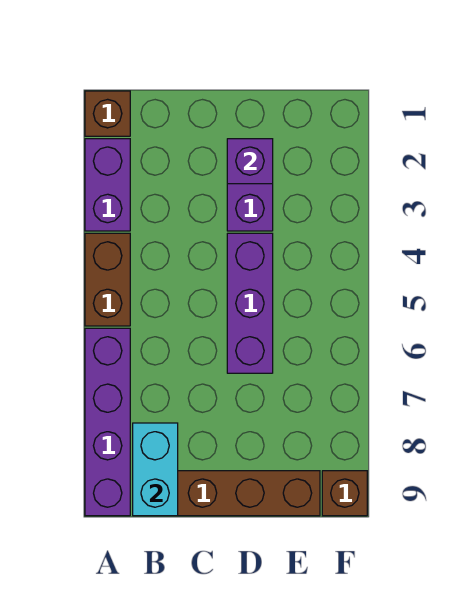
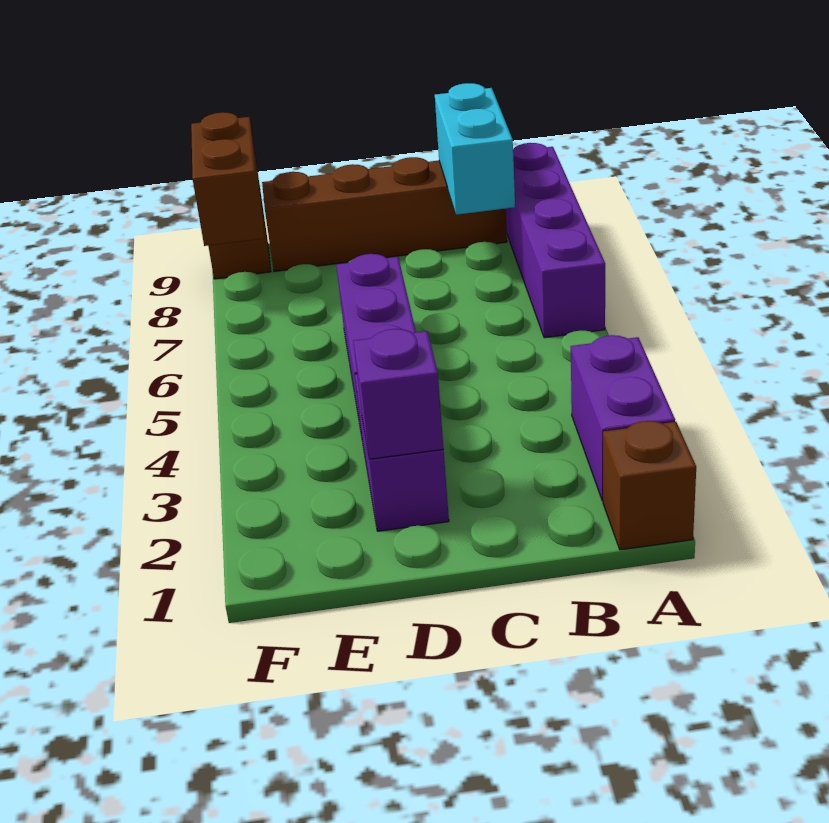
brown 1x2 brick [85,233,130,326] -> brown 1x2 brick moved to [191,112,264,246]

